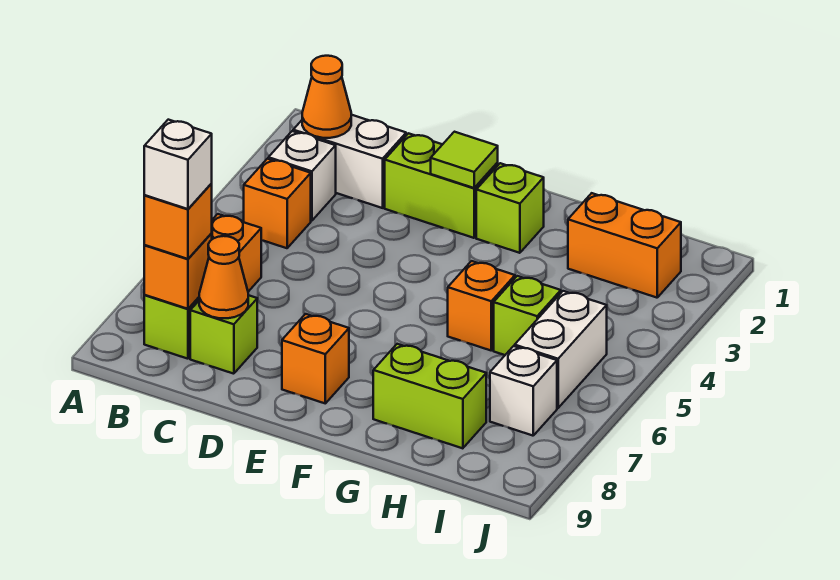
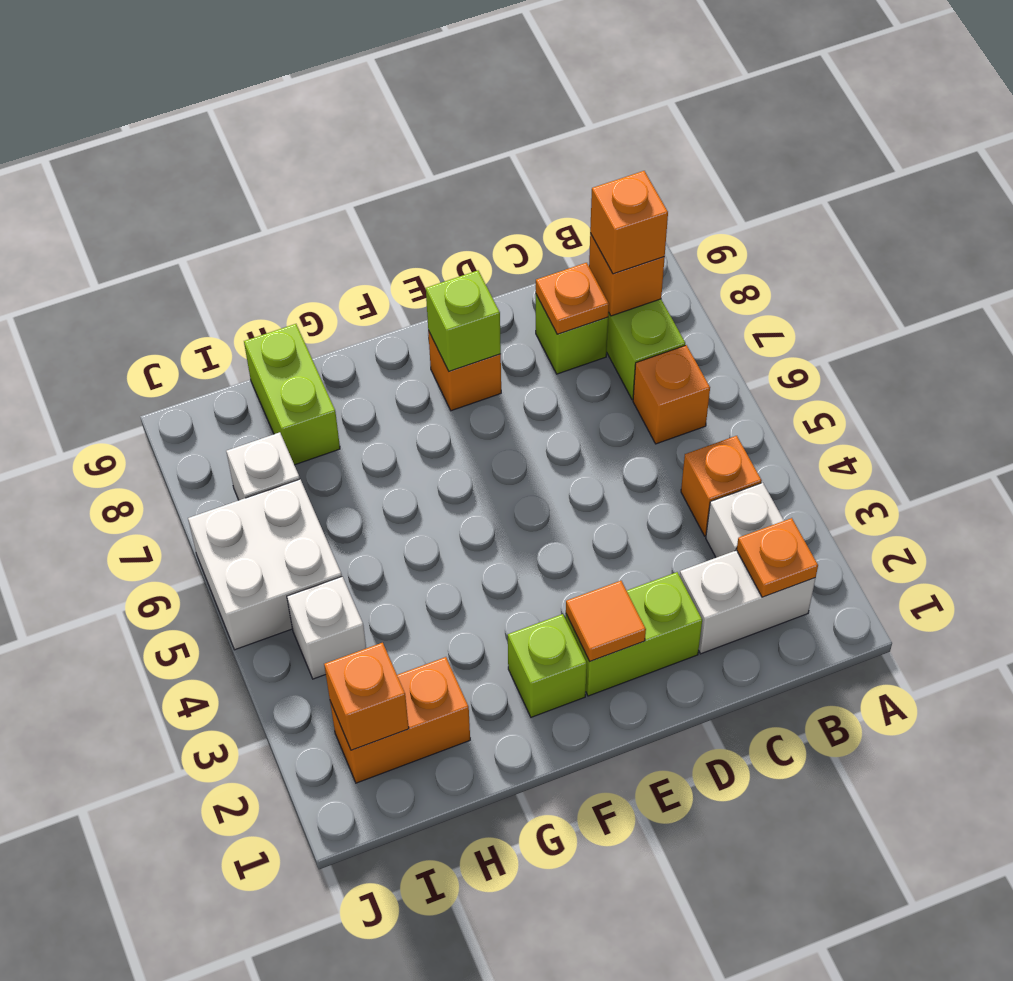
orange 1x1 cone [302,56,351,138] -> orange 1x1 plate [737,518,818,597]
white 1x1 brick [144,120,212,209] -> white 1x1 brick moved to [287,577,366,679]
orange 1x1 cone [199,236,248,318] -> orange 1x1 plate [536,263,609,334]
lime 1x1 tile [431,132,498,188] -> orange 1x1 tile [566,581,646,661]
orange 1x1 brick [448,261,515,350] -> orange 1x1 brick moved to [324,643,409,750]
lime 1x2 brick [373,344,486,448] -> lime 1x2 brick turned to [244,324,340,465]
lime 1x1 brick [494,276,561,355] -> lime 1x1 brick moved to [426,271,501,371]
white 1x2 brick [515,291,607,408] -> white 2x2 brick [188,479,342,650]

